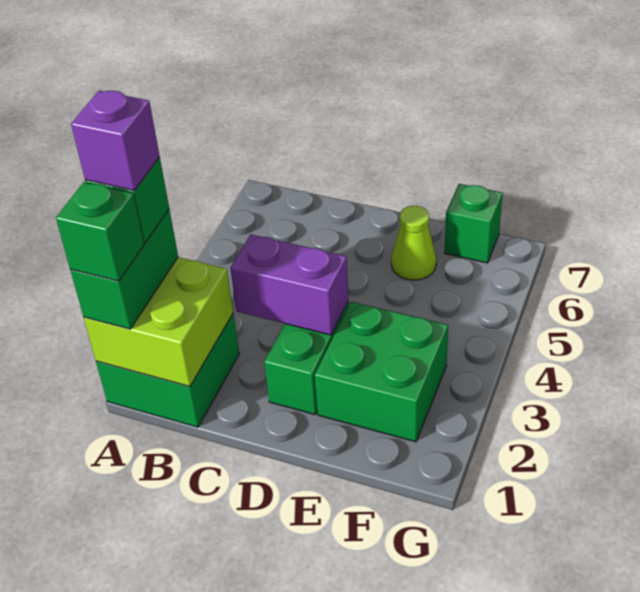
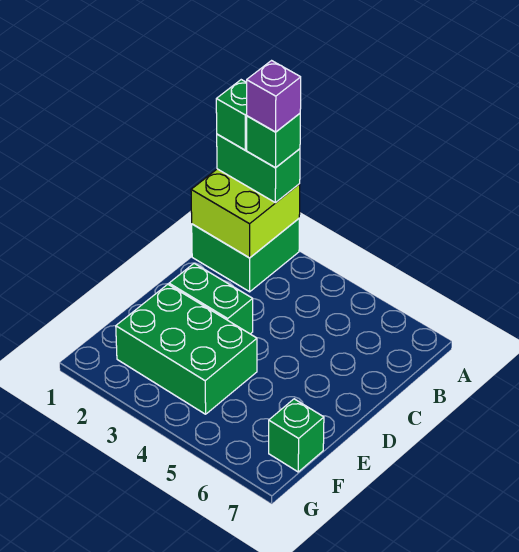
purple 1x2 brick [230,234,349,335] -> none
green 2x2 brick [315,302,448,442] -> green 2x3 brick [116,284,257,414]
lime 1x1 cone [391,206,436,280] -> none

